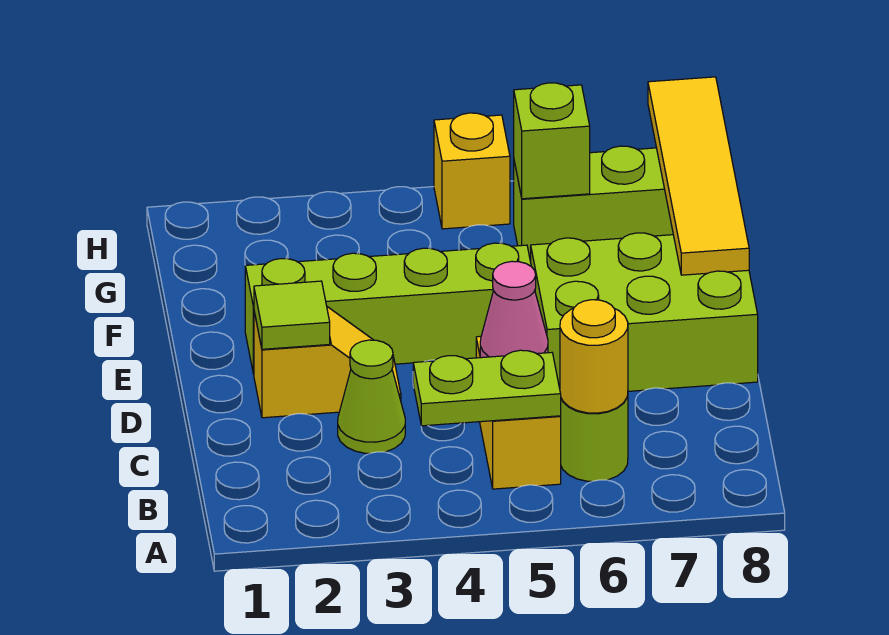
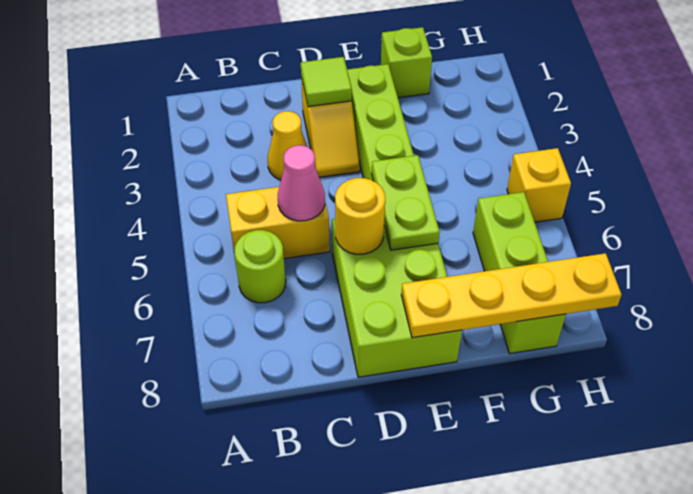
lime 1x2 plate [413,350,561,426] -> lime 1x2 plate moved to [372,155,439,250]
yellow 1x1 round brick [560,300,628,413] -> yellow 1x1 round brick moved to [335,178,385,254]
lime 1x1 cone [338,340,405,453] -> yellow 1x1 cone [268,111,307,180]
yellow 1x4 tile [648,77,749,275] -> yellow 1x4 plate [401,253,622,338]
lime 1x1 brick [514,83,590,199] -> lime 1x1 brick moved to [381,27,432,98]

